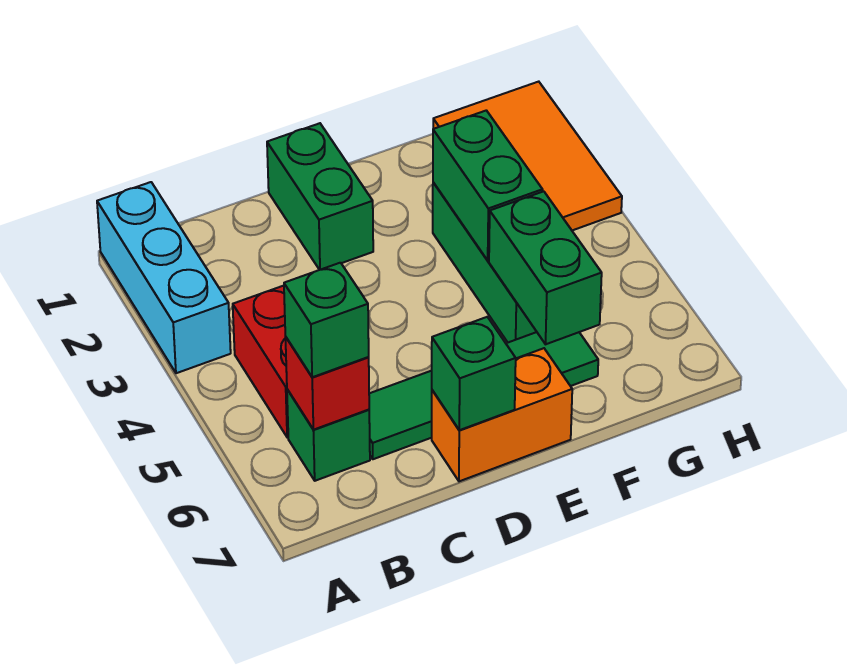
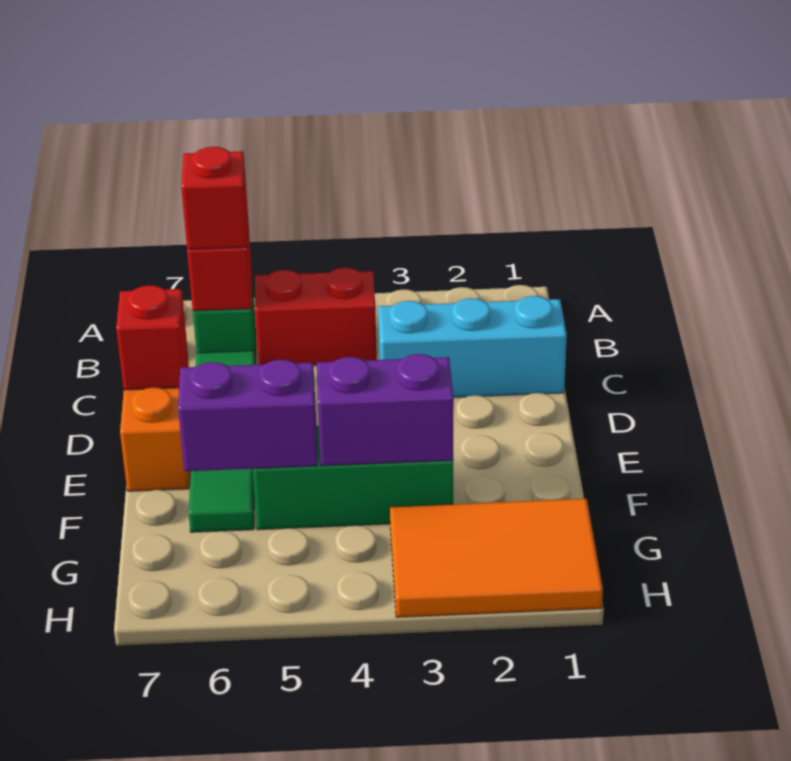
cyan 1x3 brick [97,182,231,373] -> cyan 1x3 brick moved to [378,296,567,397]
green 1x1 brick [284,263,369,377] -> red 1x1 brick [181,147,248,250]
green 1x2 brick [267,123,373,270] -> none
green 1x1 brick [432,317,516,430] -> red 1x1 brick [116,285,188,390]
green 1x2 brick [433,110,543,260] -> purple 1x2 brick [317,354,454,466]
green 1x2 brick [489,191,602,344] -> purple 1x2 brick [178,360,317,471]

